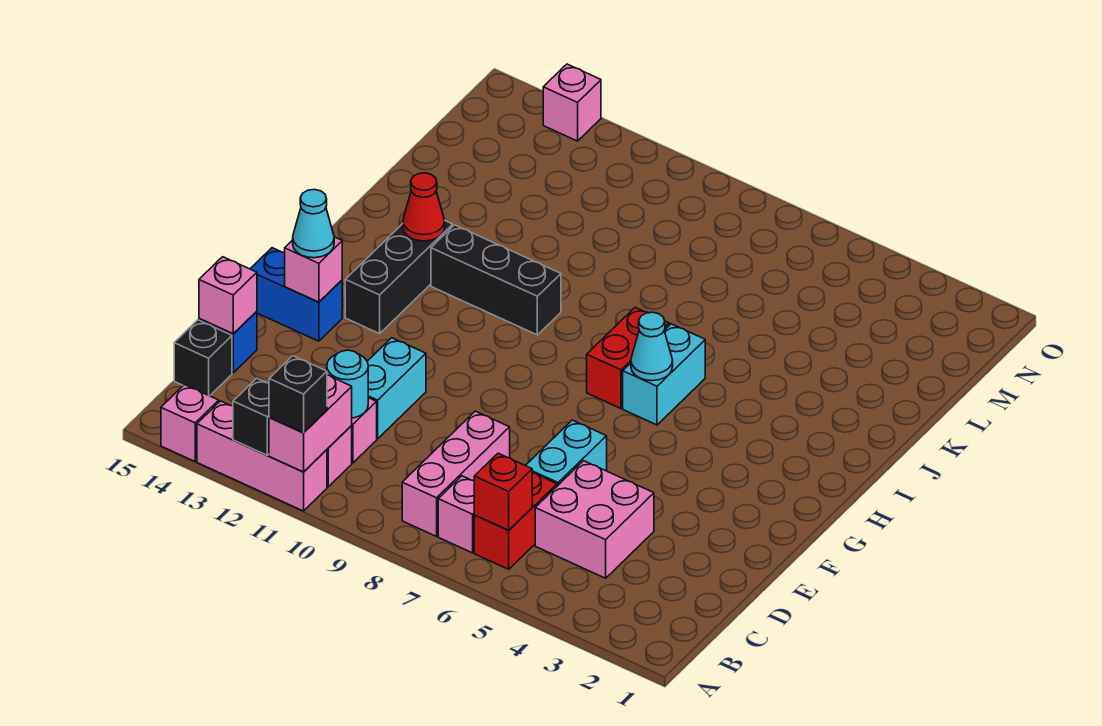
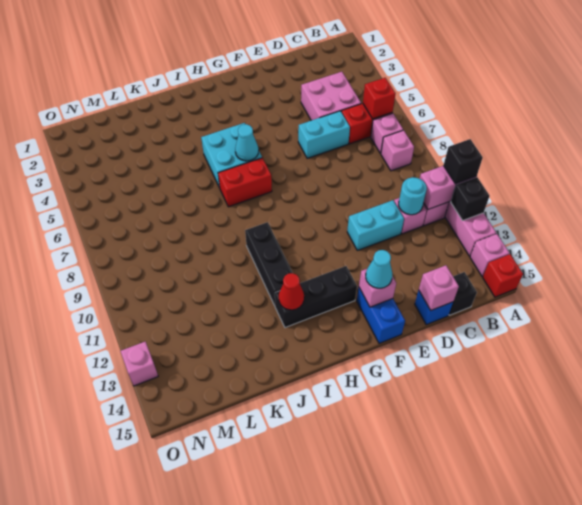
none -> red 1x1 brick [483,254,523,297]
pink 1x3 brick [402,411,510,536] -> pink 1x1 brick [381,130,414,171]
cyan 1x2 brick [623,324,705,425] -> cyan 2x2 brick [201,123,262,188]

